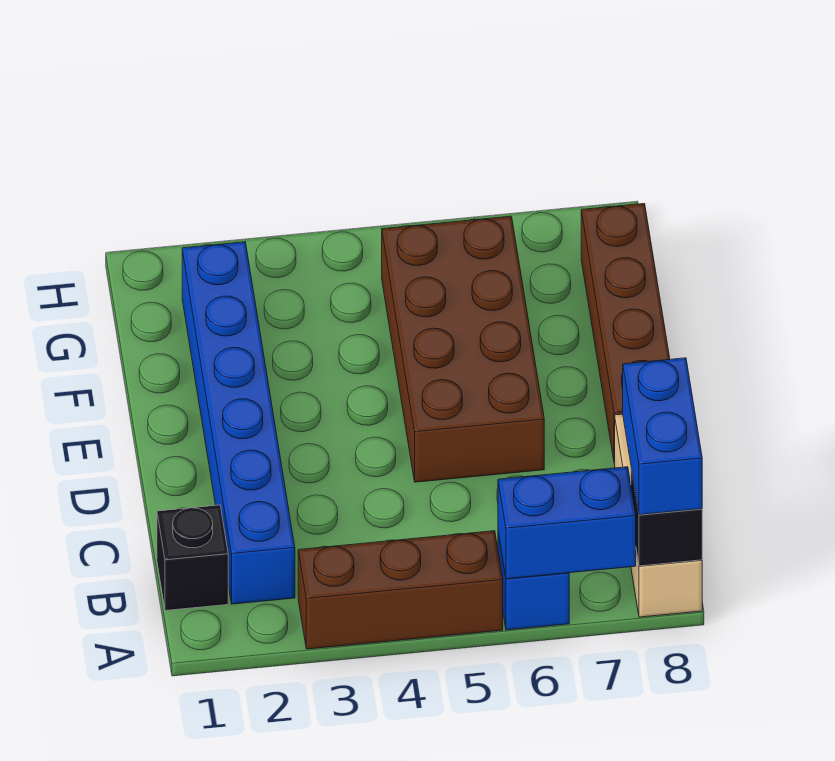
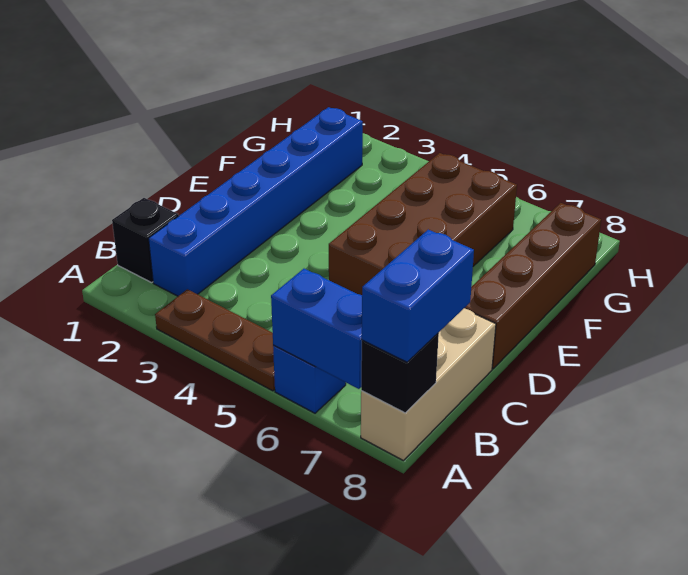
brown 1x3 brick [298,531,503,649] -> brown 1x3 plate [155,289,275,391]

